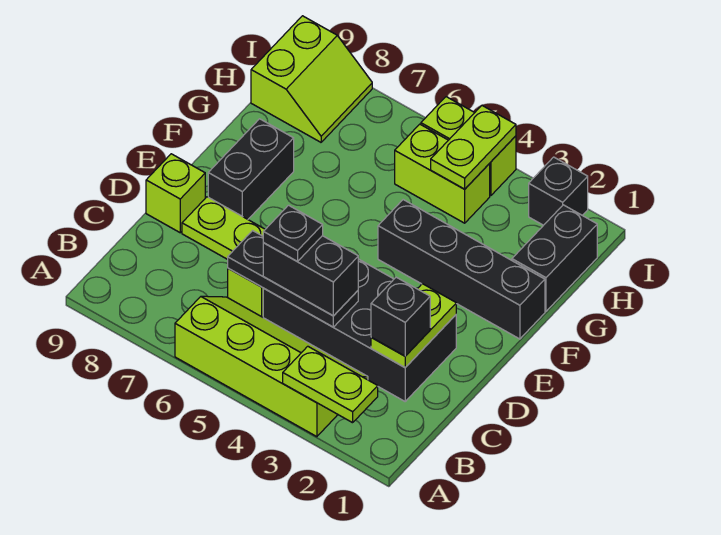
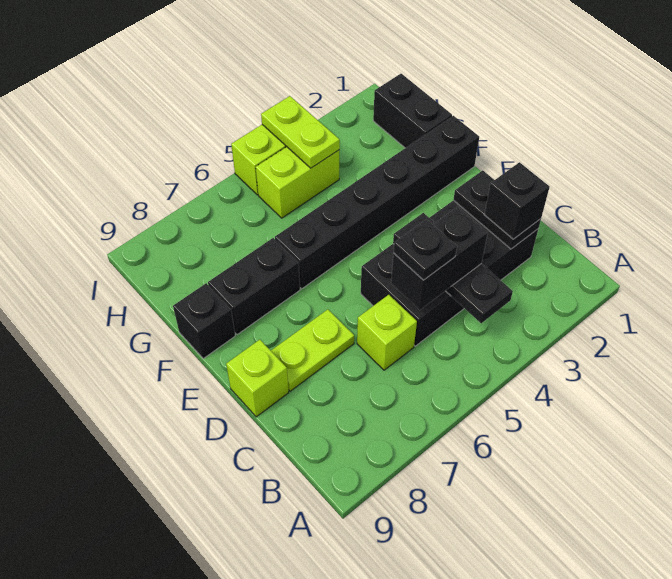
lime 1x2 plate [283,346,378,423] -> none
lime 2x4 slope [175,296,368,437] -> none
lime 1x2 plate [371,284,456,367] -> black 1x2 plate [453,170,541,249]
black 1x3 plate [228,231,358,327] -> black 1x3 plate turned to [393,213,513,323]
black 1x2 brick [208,119,294,219] -> black 1x2 brick turned to [208,238,300,335]
black 1x4 brick [378,200,545,339] -> black 1x6 brick [275,116,479,289]
lime 2x2 slope [251,16,372,142] -> none
black 1x1 brick [529,157,588,225] -> black 1x1 brick moved to [173,283,235,359]

